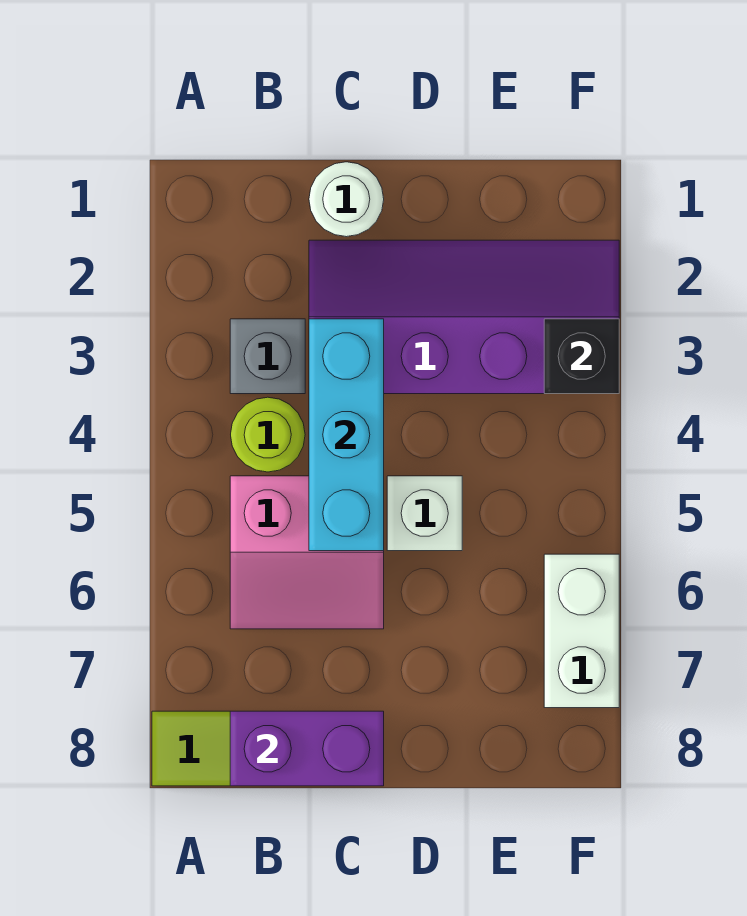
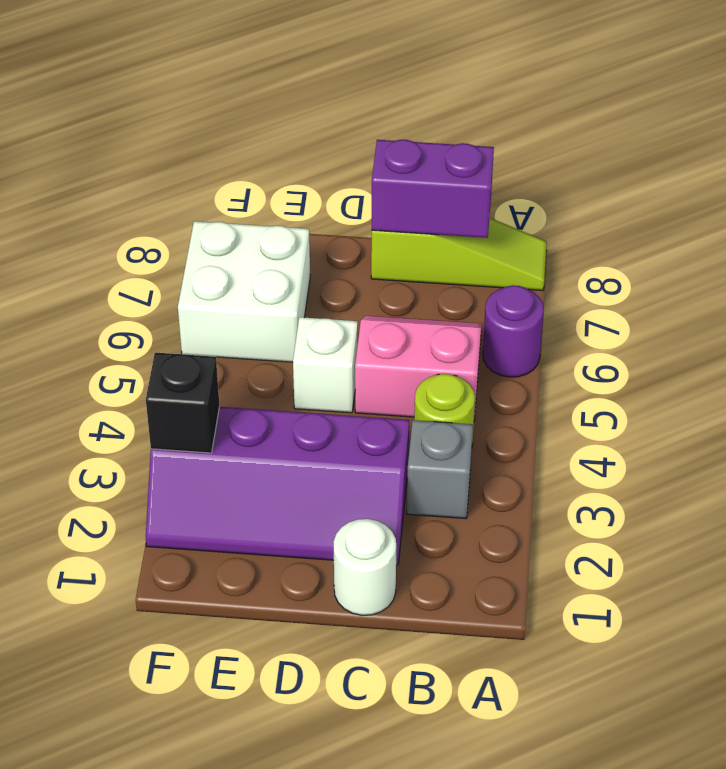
none -> purple 1x1 round brick [483,285,544,377]
cyan 1x3 brick [309,319,384,551] -> none
white 1x2 brick [544,554,619,708] -> white 2x2 brick [178,221,310,362]

